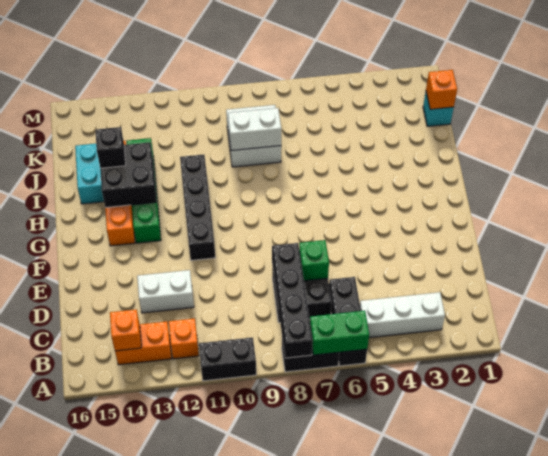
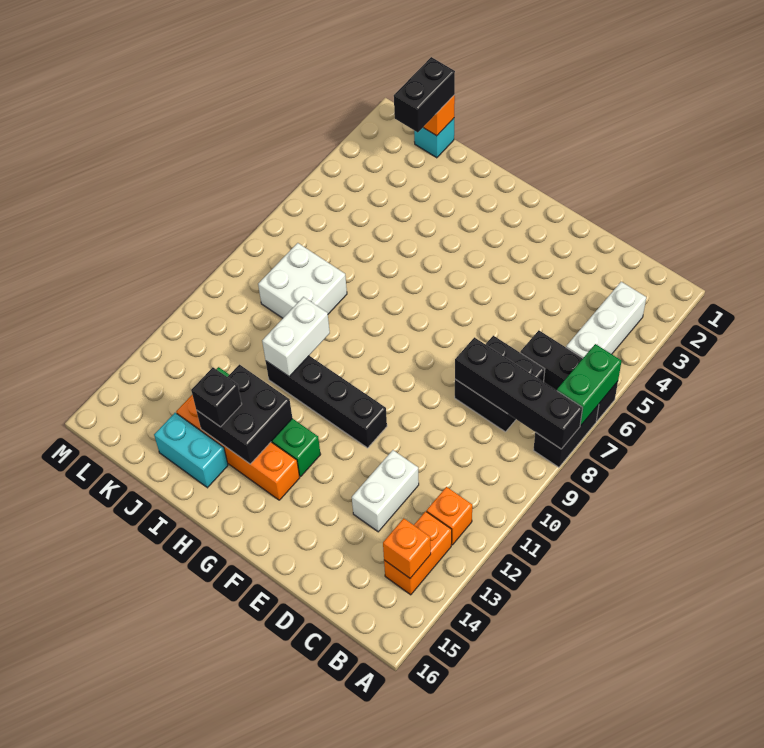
black 1x2 brick [199,337,256,381] -> black 1x2 brick moved to [394,57,455,132]
green 1x1 brick [299,240,329,281] -> none
white 1x2 brick [228,108,281,150] -> white 1x2 brick moved to [262,297,330,376]

